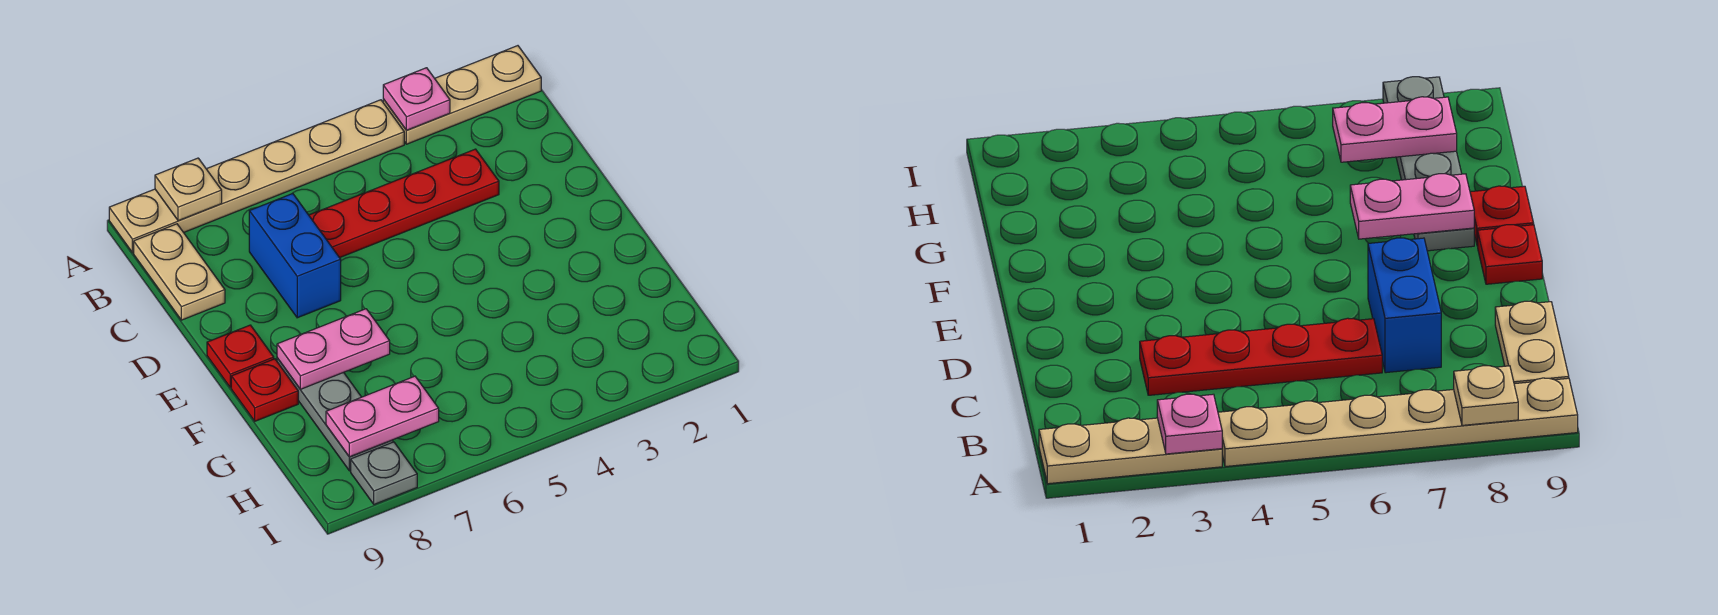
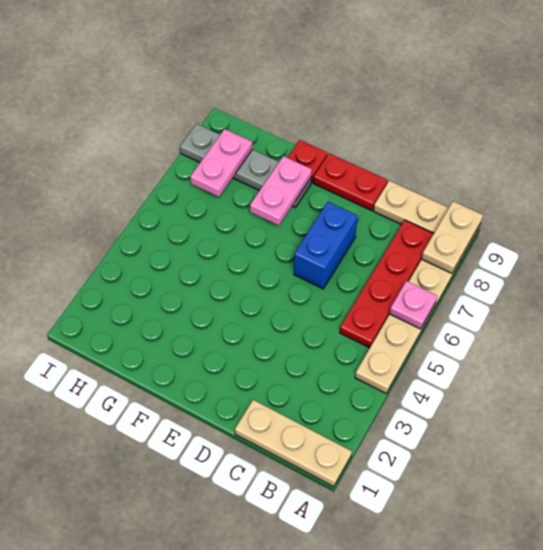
tan 1x3 plate [383,46,541,144] -> tan 1x3 plate turned to [235,400,352,487]
pink 1x1 plate [383,68,450,130] -> pink 1x1 plate moved to [390,281,437,329]
tan 1x1 plate [155,158,222,221] -> tan 1x2 plate [422,201,483,273]
red 1x4 plate [309,149,499,258] -> red 1x4 plate moved to [340,220,434,348]
blue 1x2 brick [249,194,341,318] -> blue 1x2 brick turned to [294,202,358,289]
red 1x1 plate [207,325,274,388] -> red 1x2 plate [313,153,388,211]

